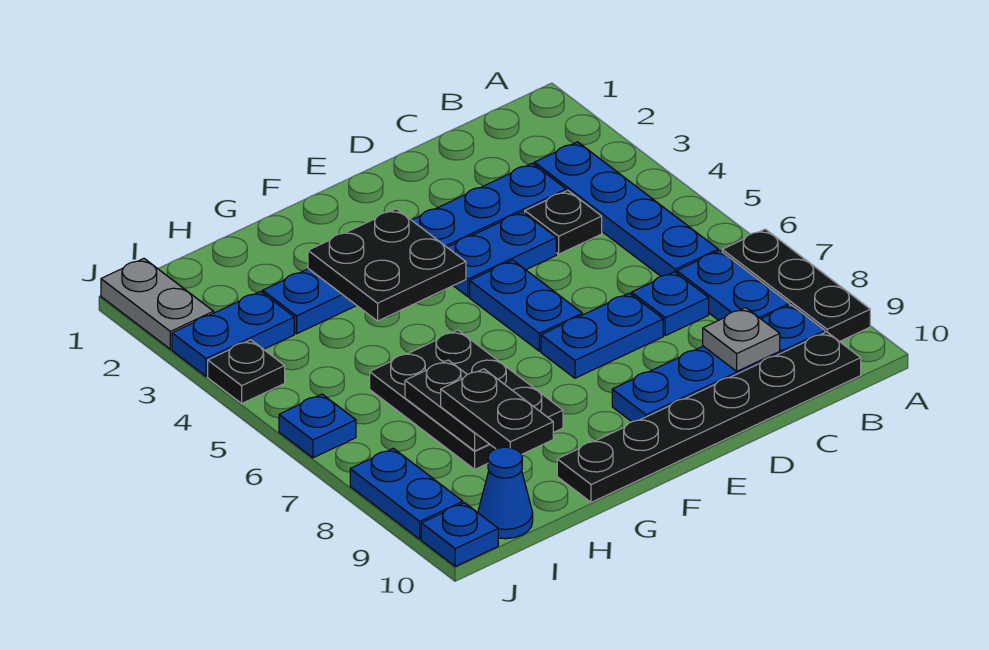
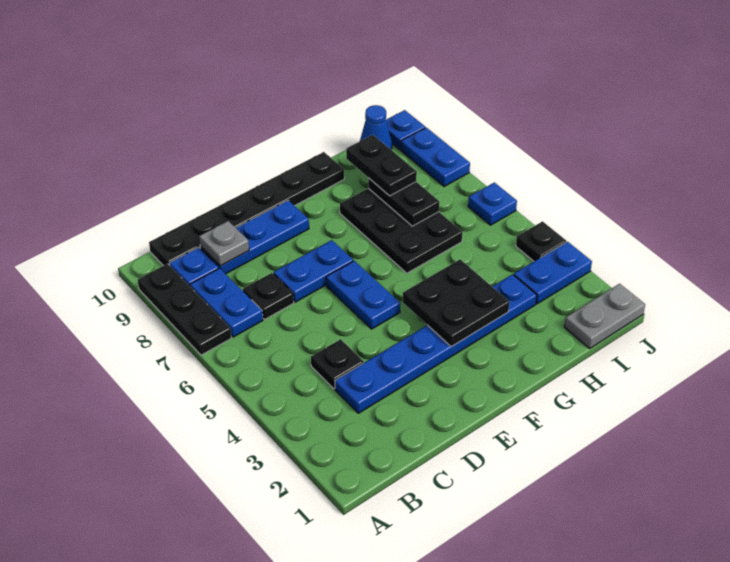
blue 1x4 plate [534,142,718,276] -> none
blue 1x1 plate [632,272,709,336] -> black 1x1 plate [243,273,294,319]
blue 1x2 plate [447,212,556,297] -> none
grey 1x2 plate [101,259,214,349] -> grey 1x2 plate turned to [564,284,645,348]

